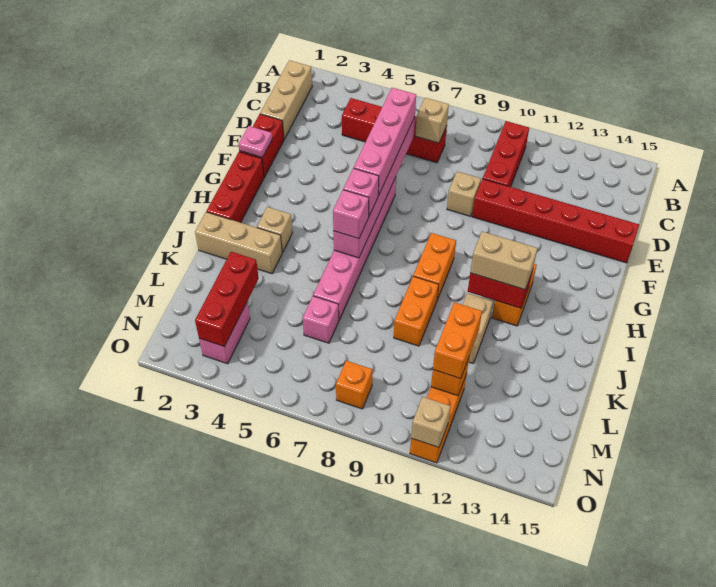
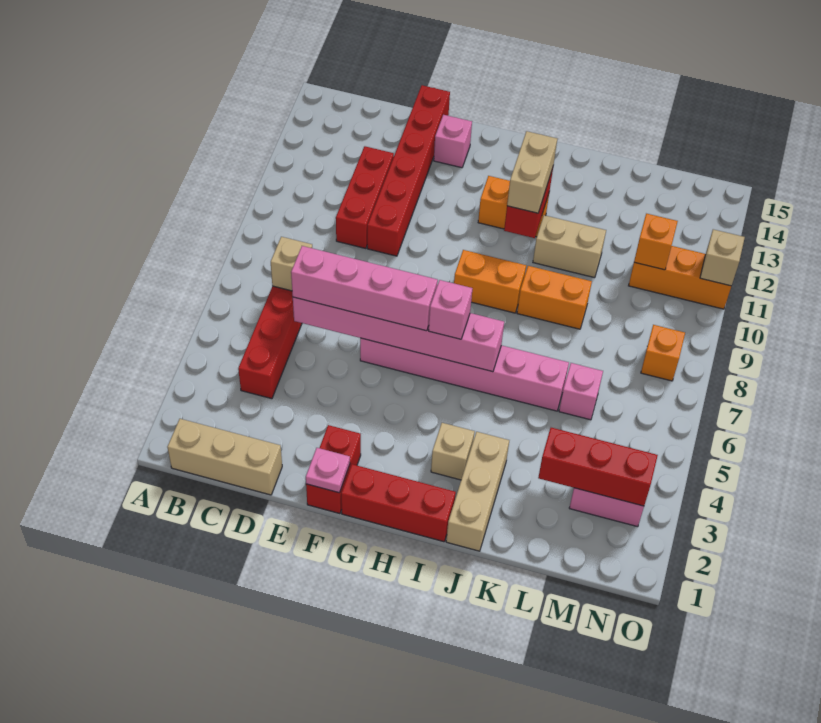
red 1x3 brick [483,121,529,187] -> red 1x3 brick turned to [336,146,394,249]
red 1x2 brick [239,114,284,177] -> red 1x2 brick turned to [306,425,361,514]
tan 1x1 brick [447,172,481,217] -> none
pink 1x1 brick [333,190,369,239] -> pink 1x1 brick moved to [434,115,472,168]
orange 1x2 brick [433,302,482,379] -> none

